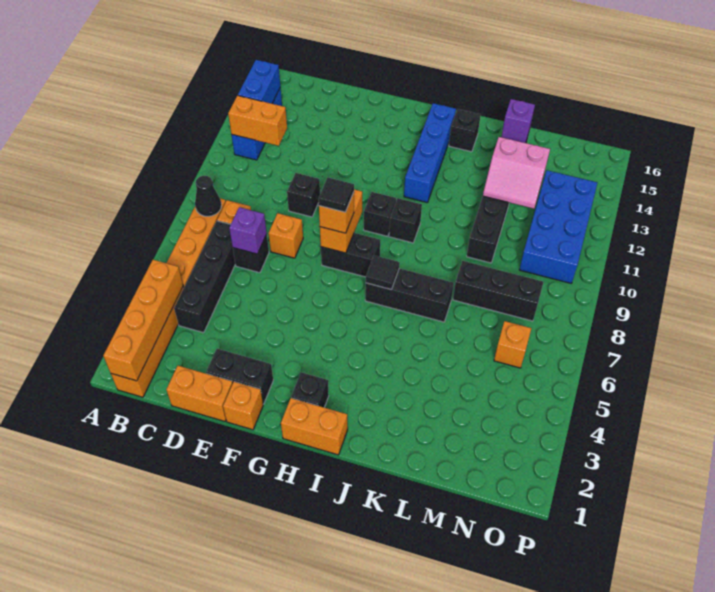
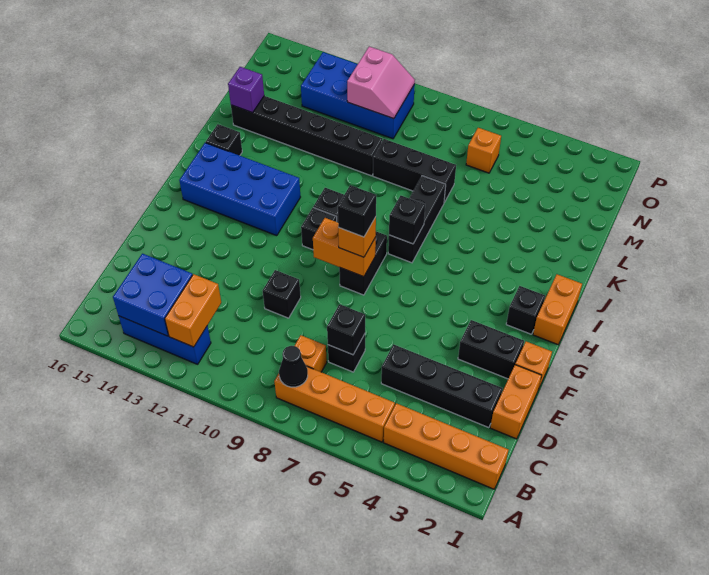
orange 1x4 brick [103,260,183,381] -> none
blue 1x2 brick [238,60,280,103] -> blue 2x2 brick [113,254,192,336]
black 1x4 brick [174,221,235,333] -> black 1x4 brick moved to [381,344,502,428]
purple 1x1 brick [229,207,267,254] -> black 1x1 brick [327,304,365,355]
black 1x2 brick [206,349,273,404] -> black 1x2 brick turned to [458,320,524,379]
orange 1x1 brick [269,213,303,258] -> none
black 1x1 tile [319,178,354,212] -> black 1x1 brick [338,185,376,237]
black 1x1 tile [366,255,400,290] -> black 1x1 brick [389,196,425,244]
blue 1x4 brick [404,103,456,203] -> blue 2x4 brick [179,143,300,236]
black 1x3 brick [453,261,543,321] -> black 1x3 brick turned to [373,139,456,202]
pink 2x2 slope [483,137,550,209] -> pink 2x2 slope moved to [347,47,415,119]

